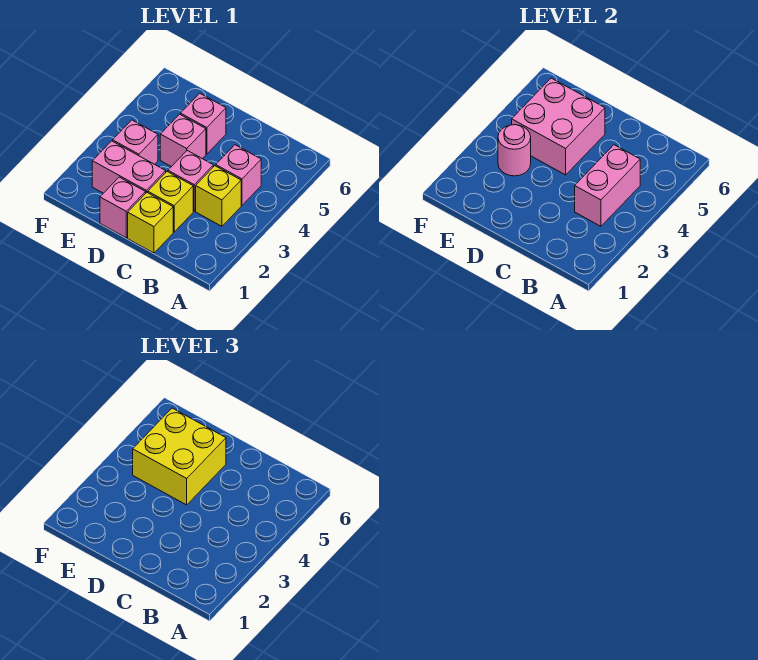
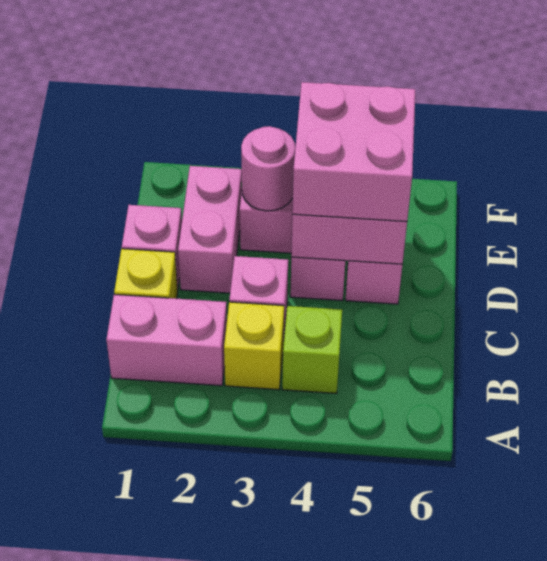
pink 1x2 brick [575,145,640,226] -> pink 1x2 brick moved to [106,294,227,386]
pink 1x1 brick [216,145,261,205] -> lime 1x1 brick [282,306,342,393]
yellow 1x1 brick [148,172,193,232] -> none
yellow 2x2 brick [133,408,226,505] -> pink 2x2 brick [292,82,415,222]

